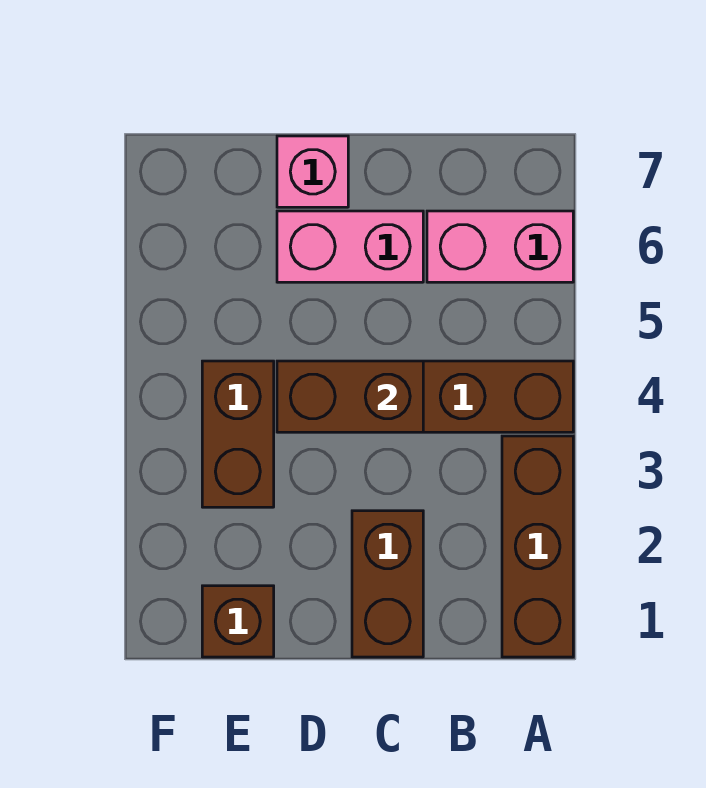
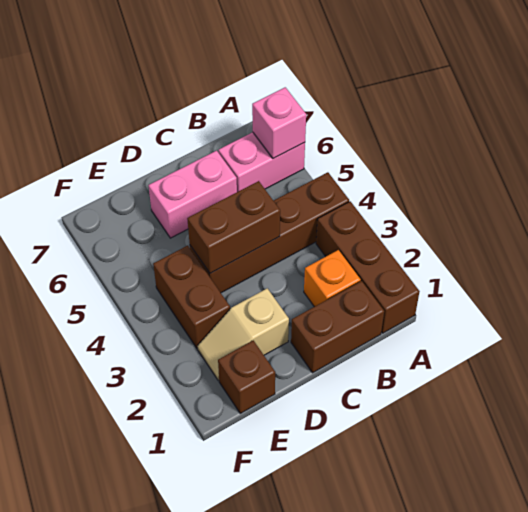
none -> orange 1x1 brick [304,250,361,307]
brown 1x2 brick [352,511,423,657] -> brown 1x2 brick turned to [291,281,384,373]
none -> tan 1x2 slope [198,288,289,380]
pink 1x1 brick [277,136,348,207] -> pink 1x1 brick moved to [252,87,306,158]

